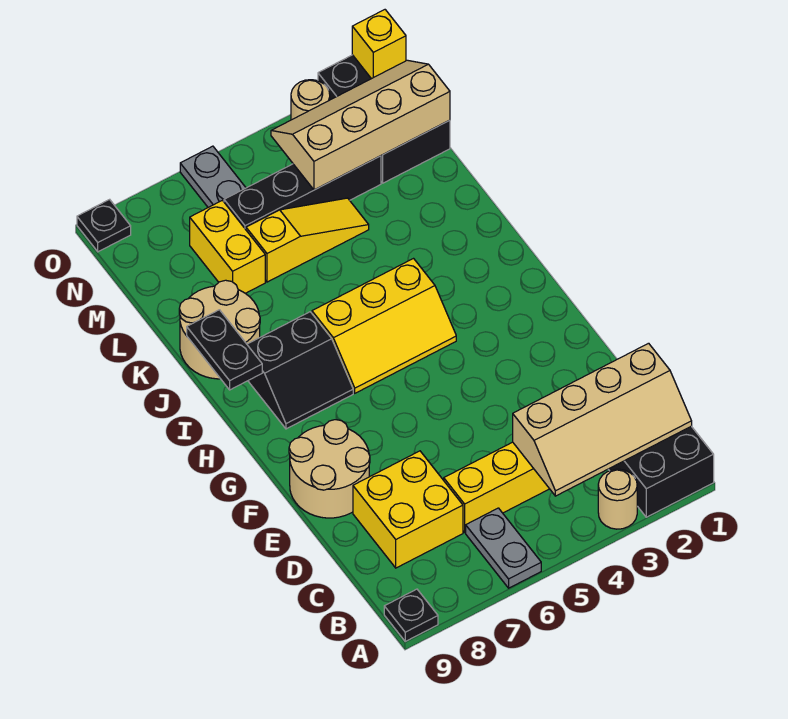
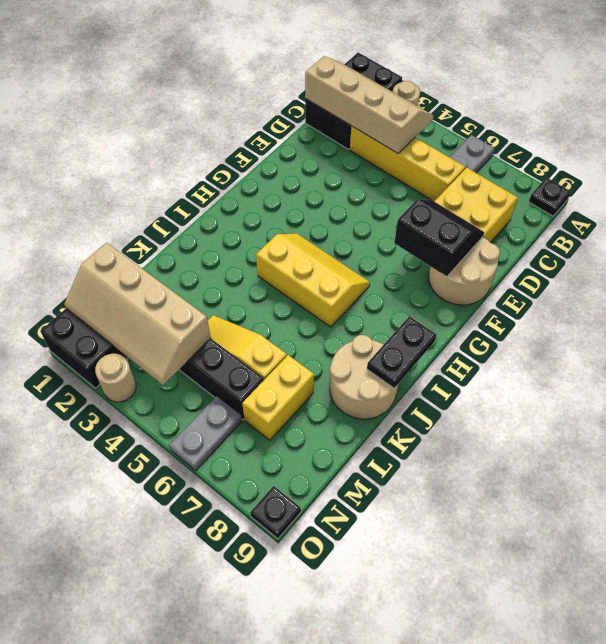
black 2x2 slope [247,312,353,429] -> black 2x2 slope moved to [394,199,484,277]
yellow 1x1 brick [352,10,406,79] -> none

